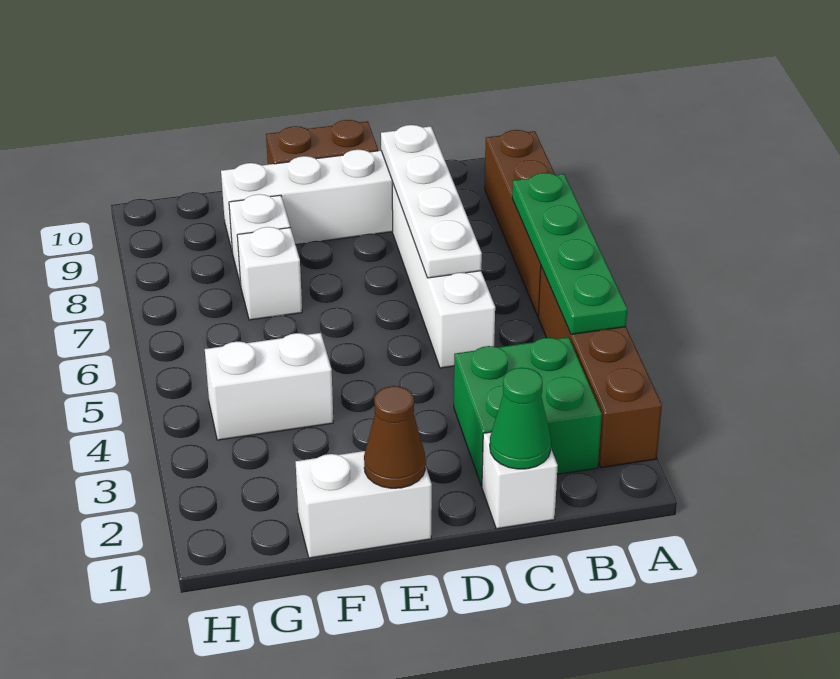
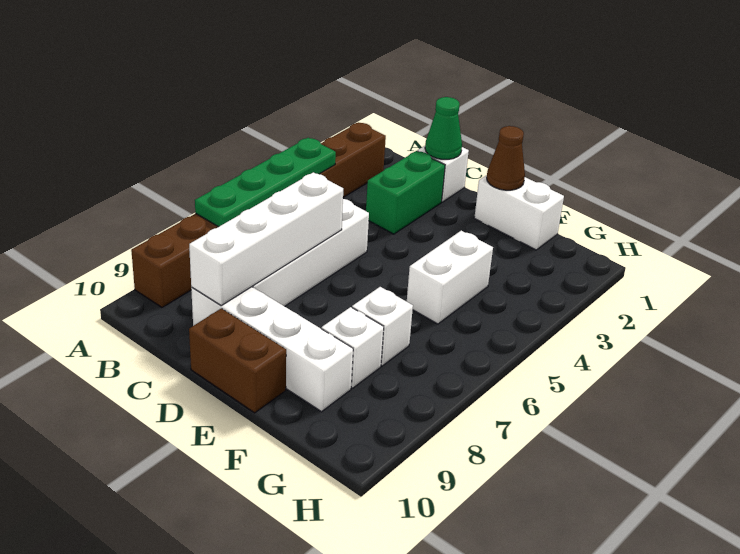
green 2x2 brick [454,337,602,486] -> green 1x2 brick [366,151,445,234]
white 1x4 plate [381,125,482,278] -> white 1x4 brick [189,172,343,305]
white 1x2 brick [205,333,333,440] -> white 1x2 brick turned to [407,231,493,324]

